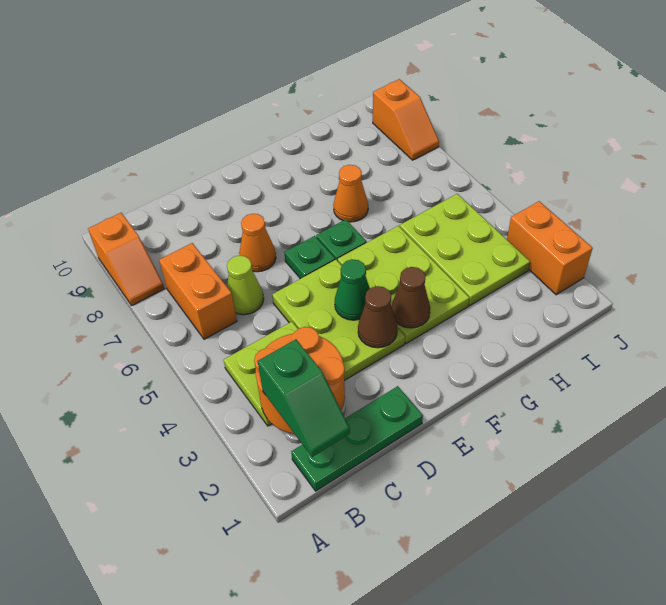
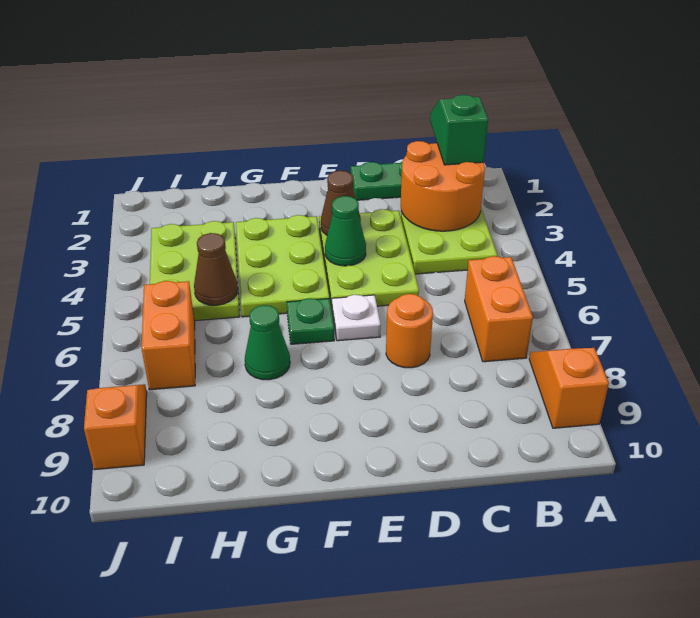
lime 1x1 cone [227,255,264,315] -> none
orange 1x1 cone [239,214,276,272] -> orange 1x1 round brick [386,294,433,368]
green 1x1 plate [284,236,335,279] -> white 1x1 plate [332,295,381,341]
brown 1x1 cone [391,267,430,328] -> brown 1x1 cone moved to [194,233,238,305]
orange 1x1 cone [333,165,368,222] -> green 1x1 cone [245,305,290,380]
orange 1x2 brick [507,201,593,295] -> orange 1x2 brick moved to [142,281,195,390]

